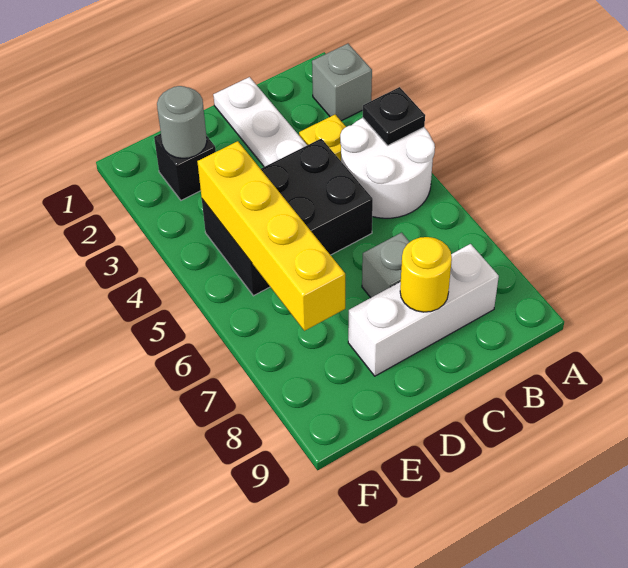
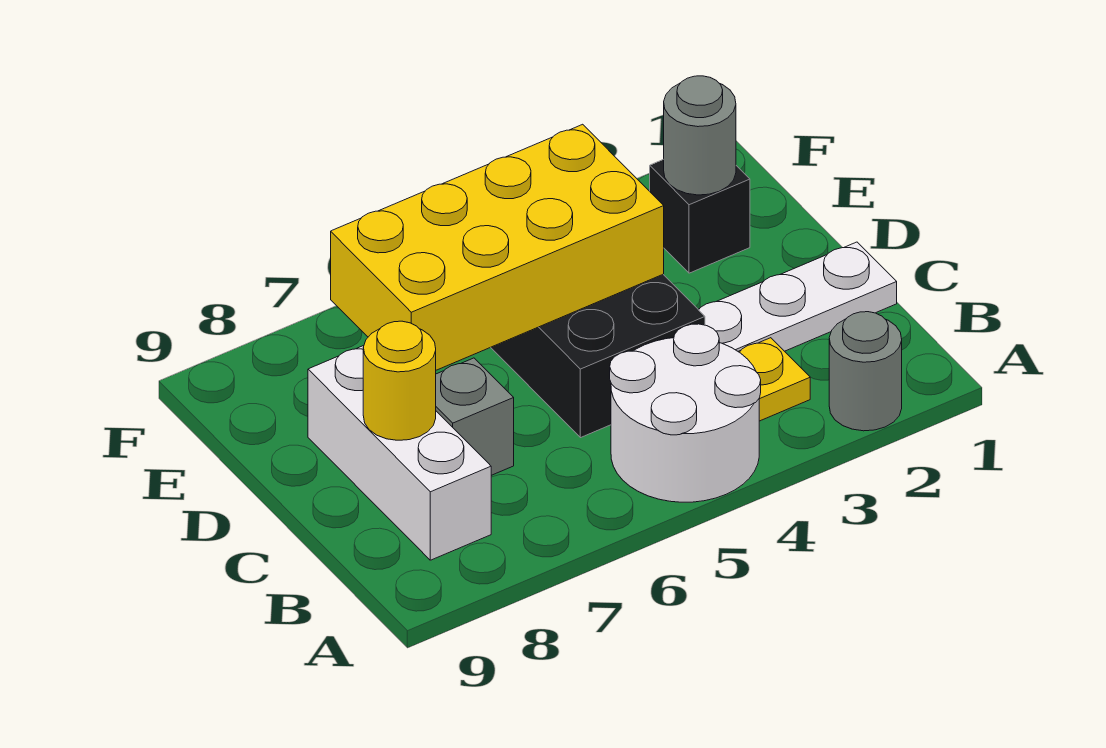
grey 1x1 brick [312,44,372,121] -> grey 1x1 round brick [829,312,902,431]
black 1x1 plate [363,87,425,145] -> none
yellow 1x4 brick [197,141,345,331] -> yellow 2x4 brick [331,124,664,370]

